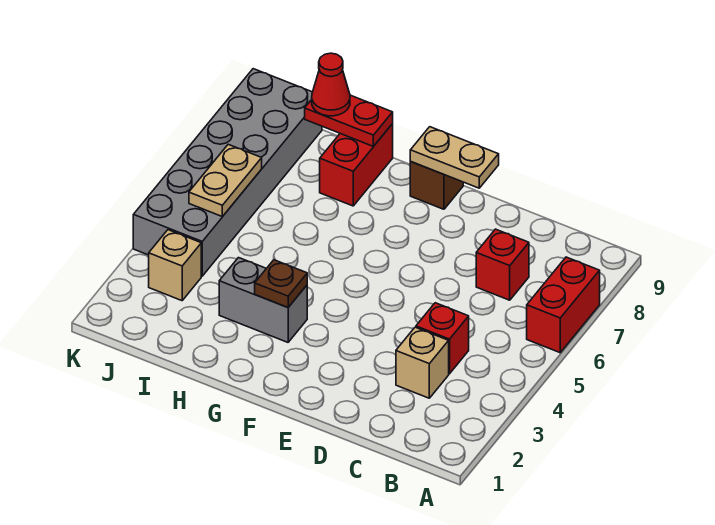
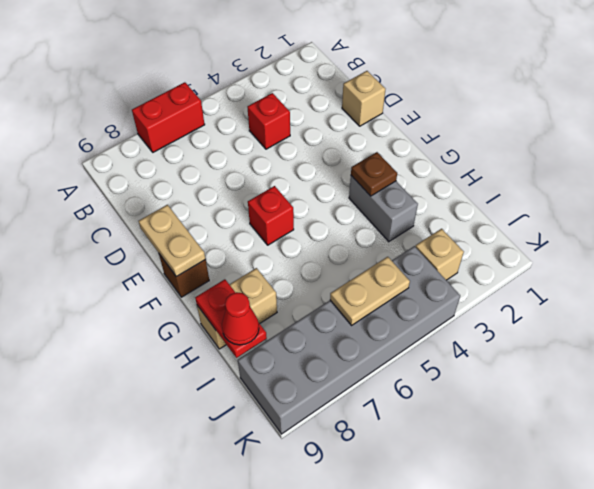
tan 1x1 brick [396,327,449,398] -> tan 1x1 brick moved to [342,71,385,126]
red 1x1 brick [476,229,529,300] -> red 1x1 brick moved to [248,186,294,245]
red 1x2 brick [320,124,393,206] -> tan 1x2 brick [197,268,277,349]

